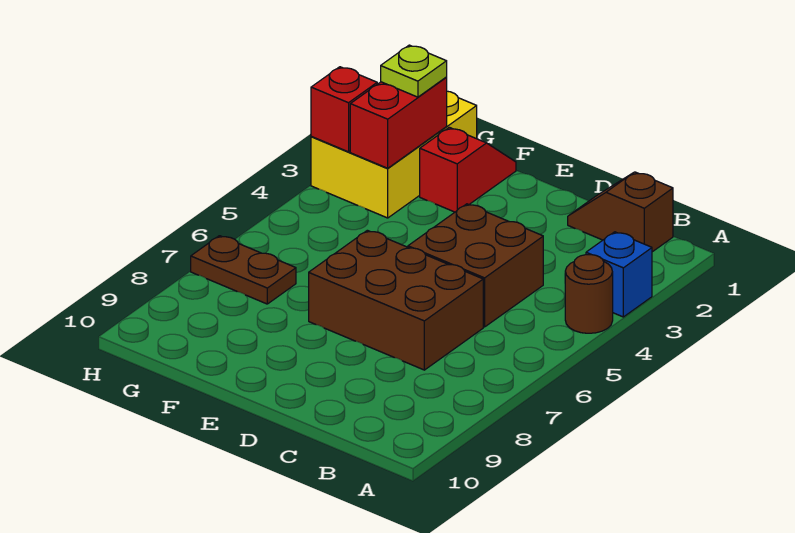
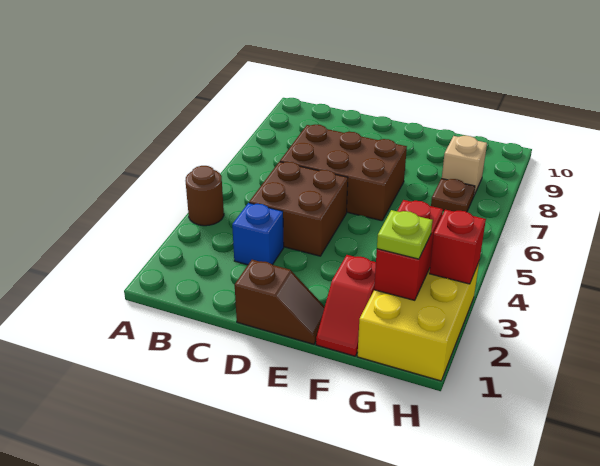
blue 1x1 brick [586,232,652,317] -> blue 1x1 brick moved to [232,203,284,265]
brown 1x2 slope [568,172,673,252] -> brown 1x2 slope moved to [235,260,325,344]
brown 1x2 plate [191,236,296,304] -> brown 1x1 plate [431,178,475,212]
none -> tan 1x1 brick [442,136,487,195]

